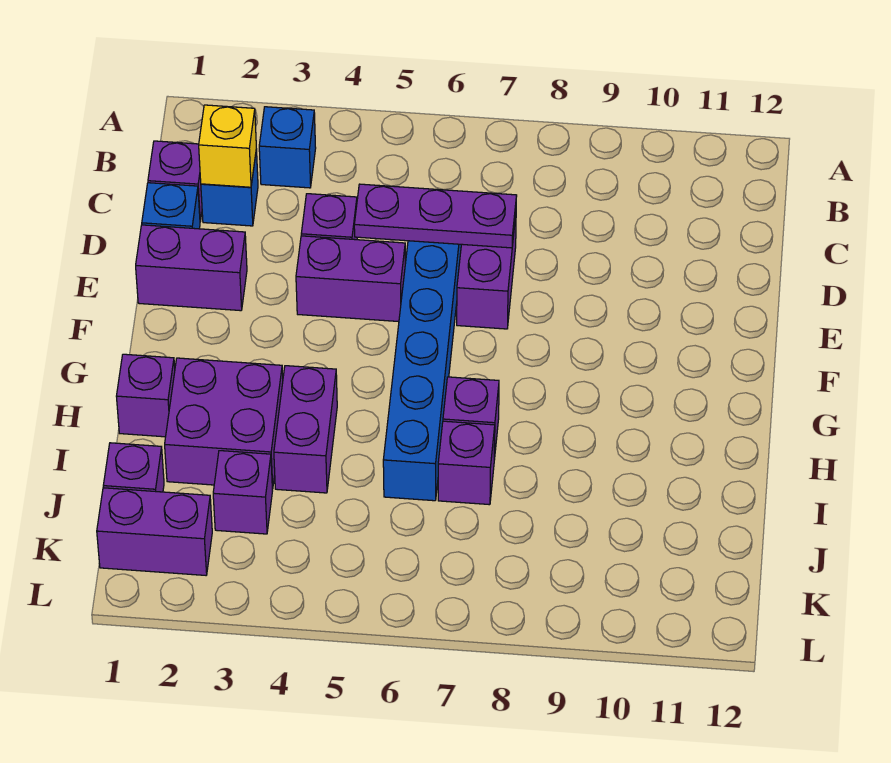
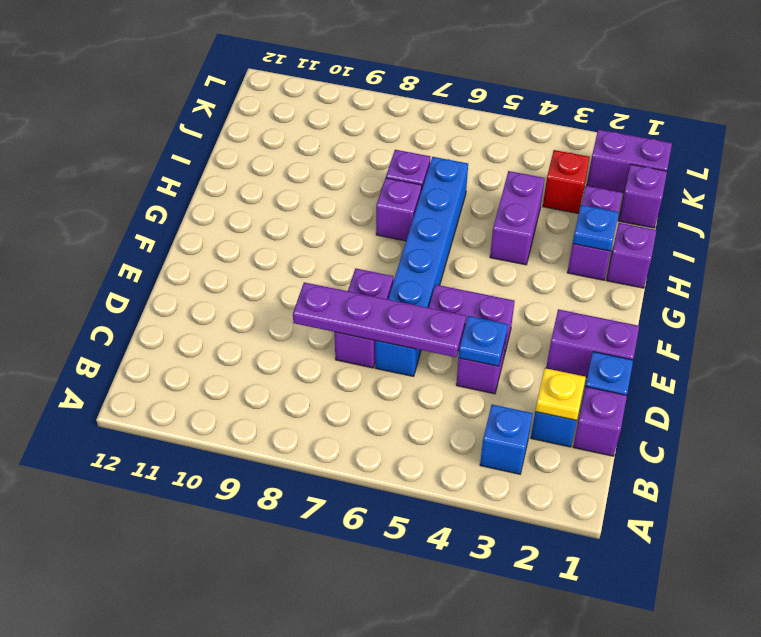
yellow 1x1 brick [199,105,256,187] -> yellow 1x1 plate [535,368,586,421]
none -> blue 1x1 plate [459,316,508,366]
purple 1x3 plate [354,184,517,248] -> purple 1x4 plate [293,282,466,357]
purple 2x2 brick [165,358,283,489] -> purple 1x2 brick [567,186,622,280]
none -> blue 1x1 plate [573,205,619,251]
purple 1x1 brick [213,451,272,534] -> red 1x1 brick [543,150,590,214]

